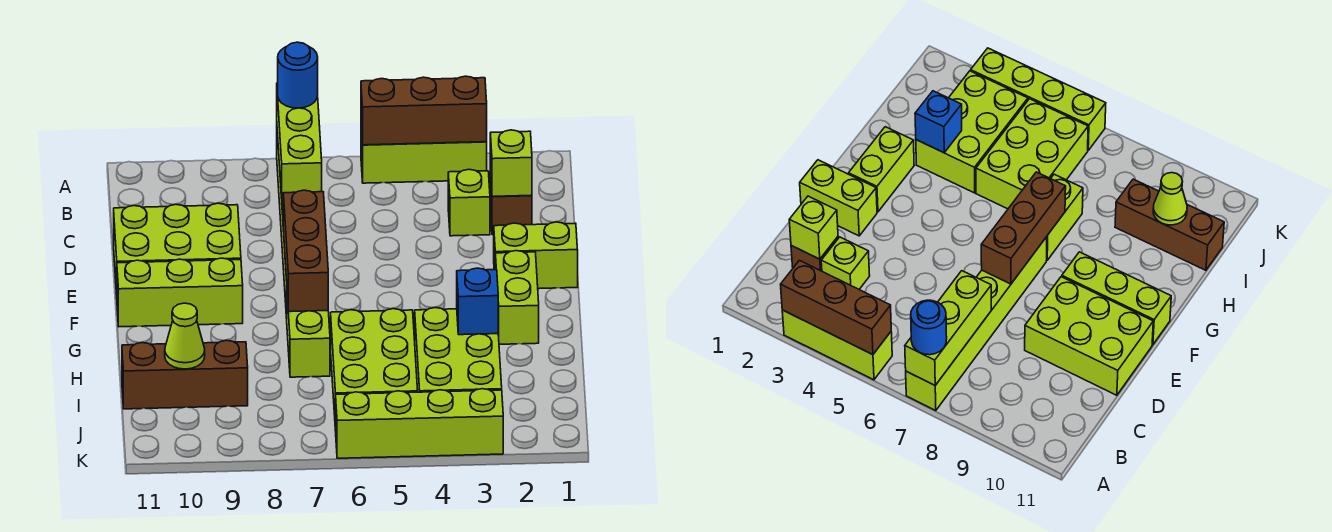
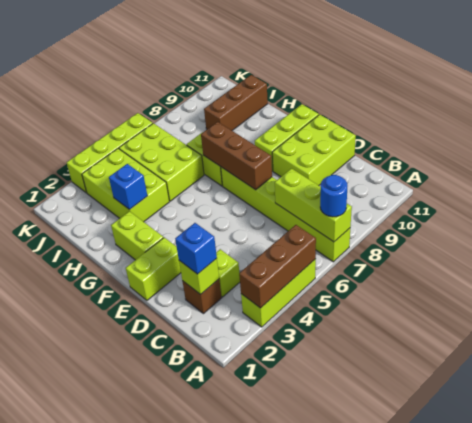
none -> blue 1x1 brick [175,223,217,274]
lime 1x1 cone [165,303,205,369] -> none

